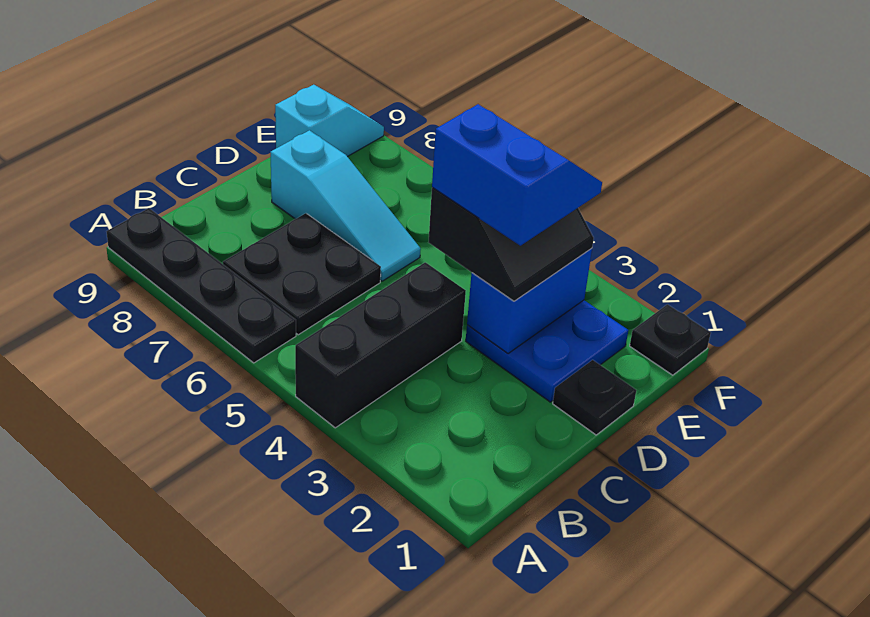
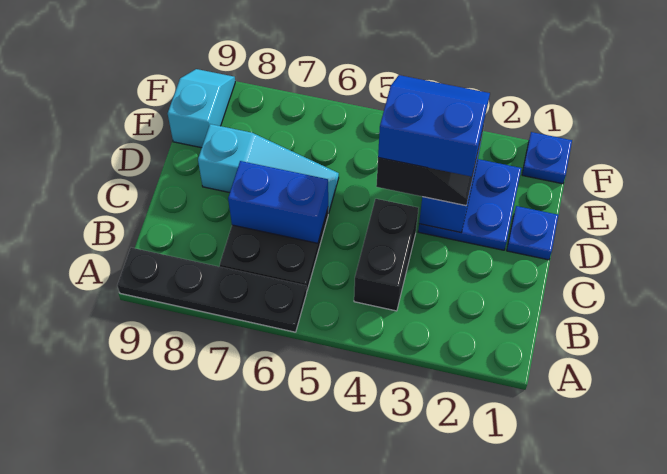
black 1x3 brick [295,262,466,428] -> black 1x2 brick [354,199,418,311]
none -> blue 1x2 brick [228,161,328,243]
black 1x1 plate [553,360,636,435] -> blue 1x1 plate [507,206,558,260]
black 1x1 plate [630,304,711,375] -> blue 1x1 plate [522,132,572,184]

